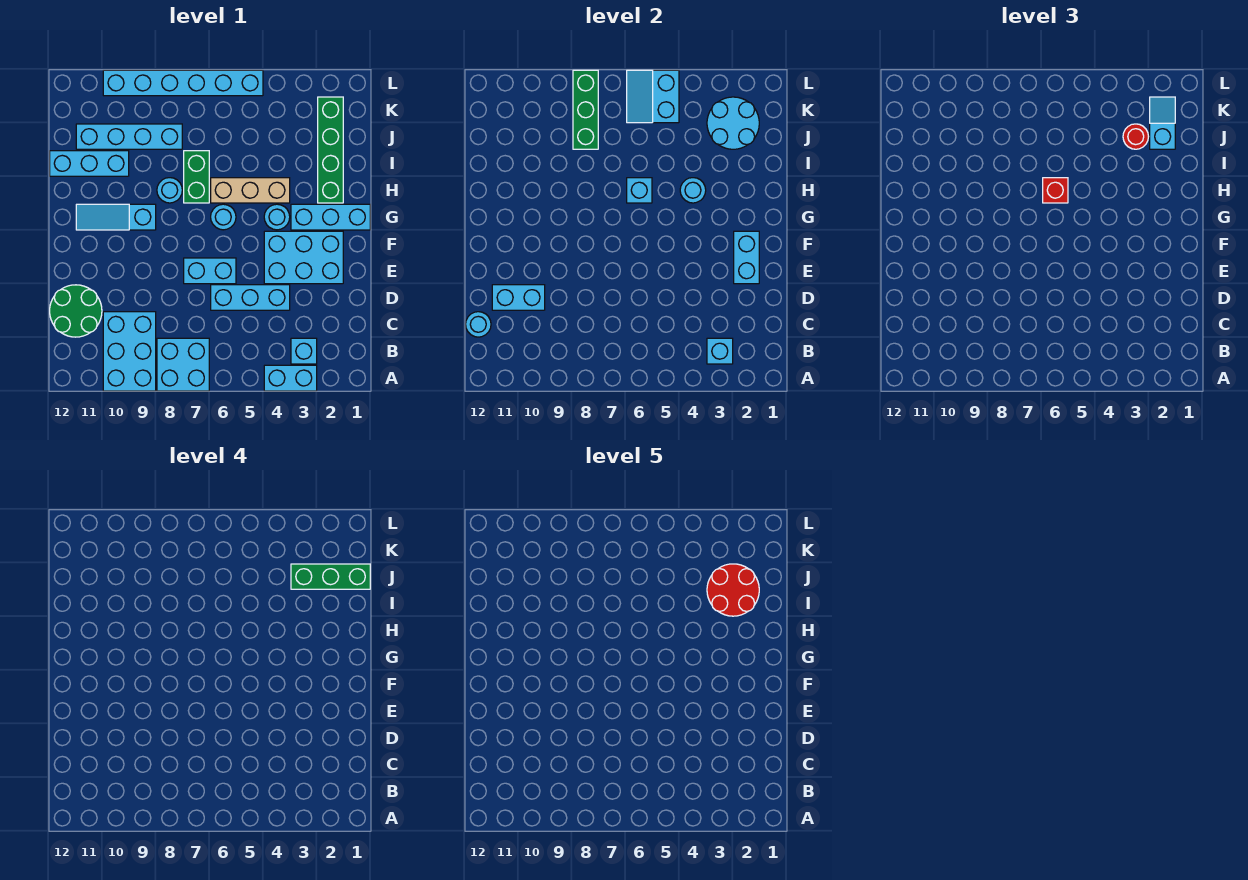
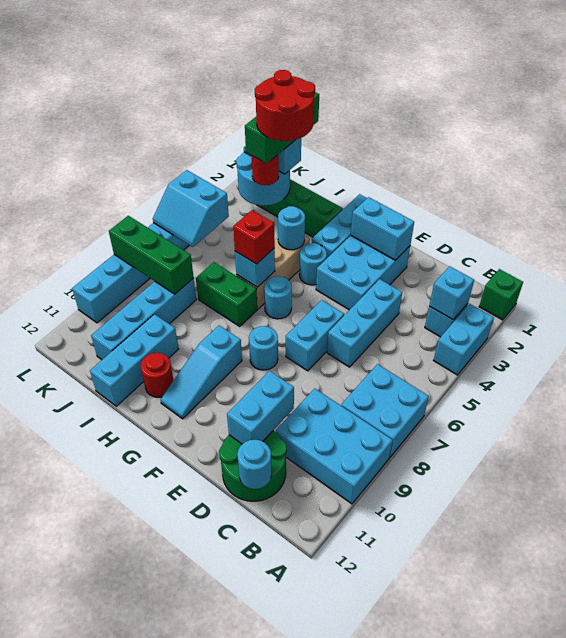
none -> green 1x1 brick [479,269,523,320]
cyan 1x1 round brick [157,178,182,203] -> cyan 1x1 round brick moved to [249,326,278,370]
none -> red 1x1 round brick [141,353,174,397]

